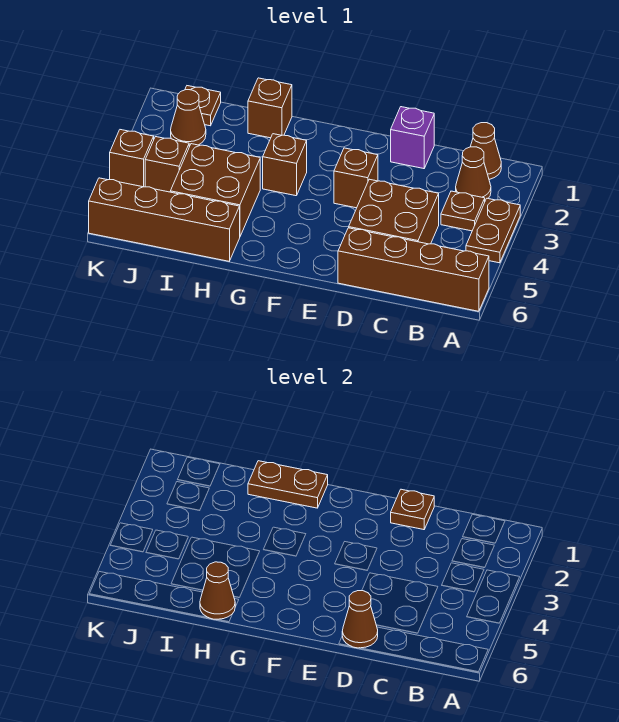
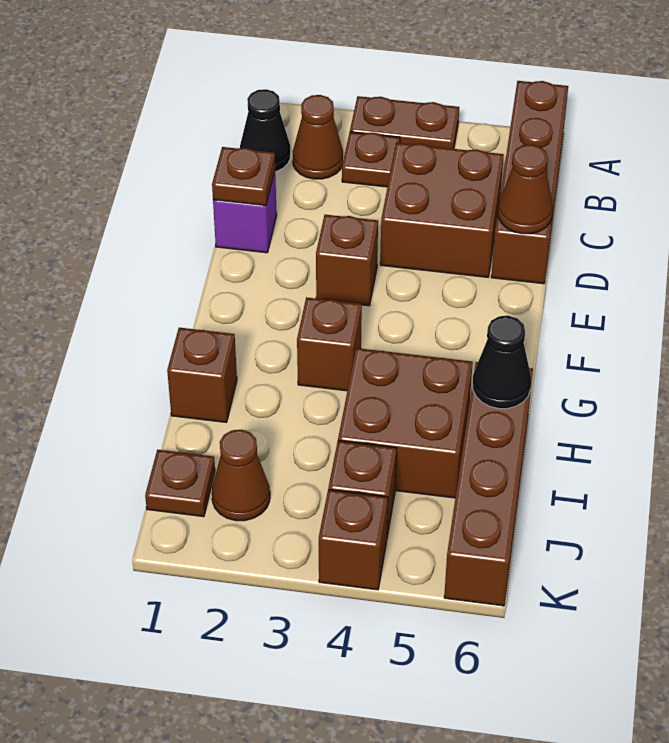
brown 1x1 cone [470,123,501,179] -> black 1x1 cone [240,89,290,172]
brown 1x2 plate [248,461,328,508] -> none
brown 1x1 cone [200,562,235,619] -> black 1x1 cone [472,316,531,409]

